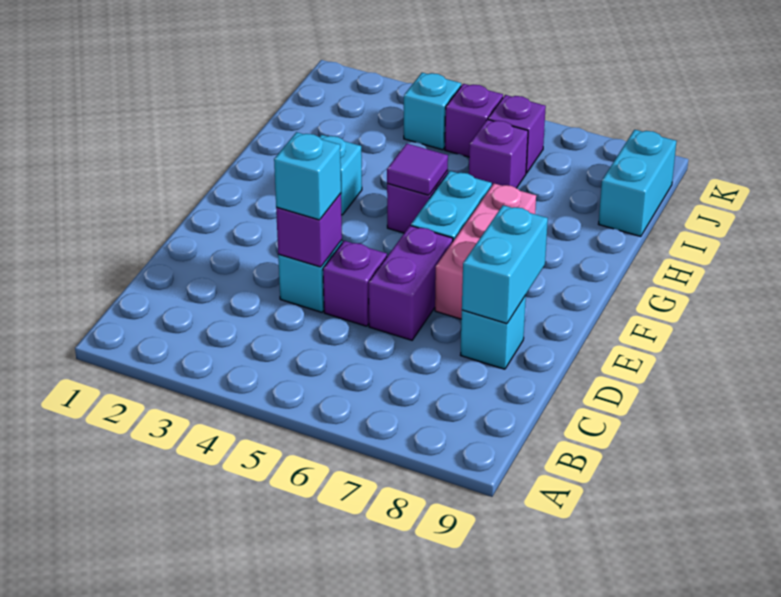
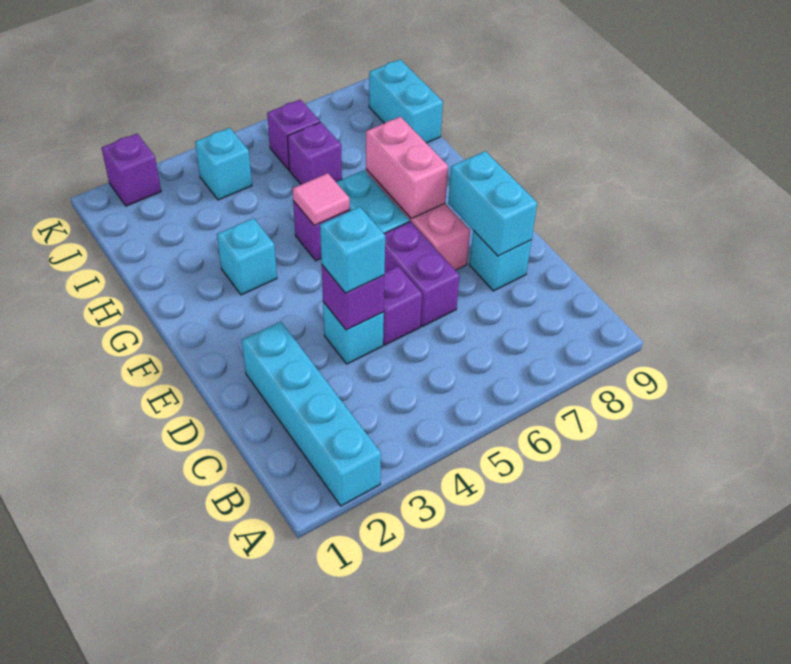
none -> cyan 1x4 brick [242,322,381,506]
none -> pink 1x2 brick [366,117,448,219]
purple 1x1 tile [387,143,448,195] -> pink 1x1 tile [293,173,350,225]
purple 1x1 brick [445,84,503,157] -> purple 1x1 brick moved to [102,133,161,206]

